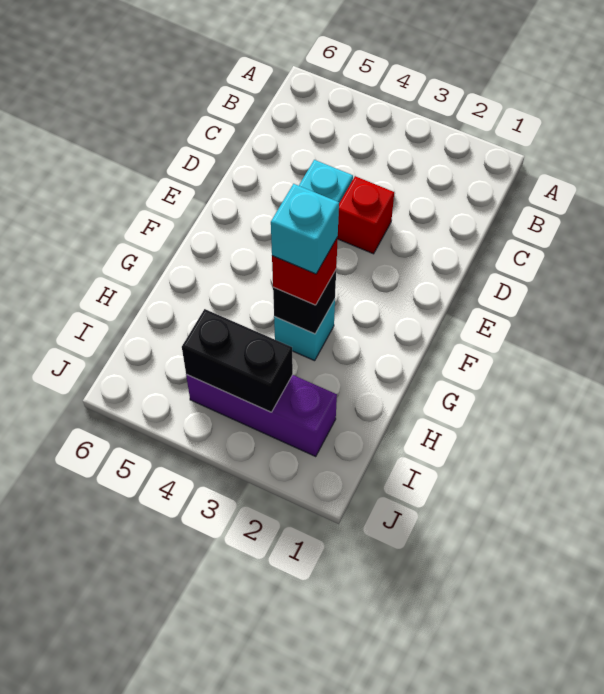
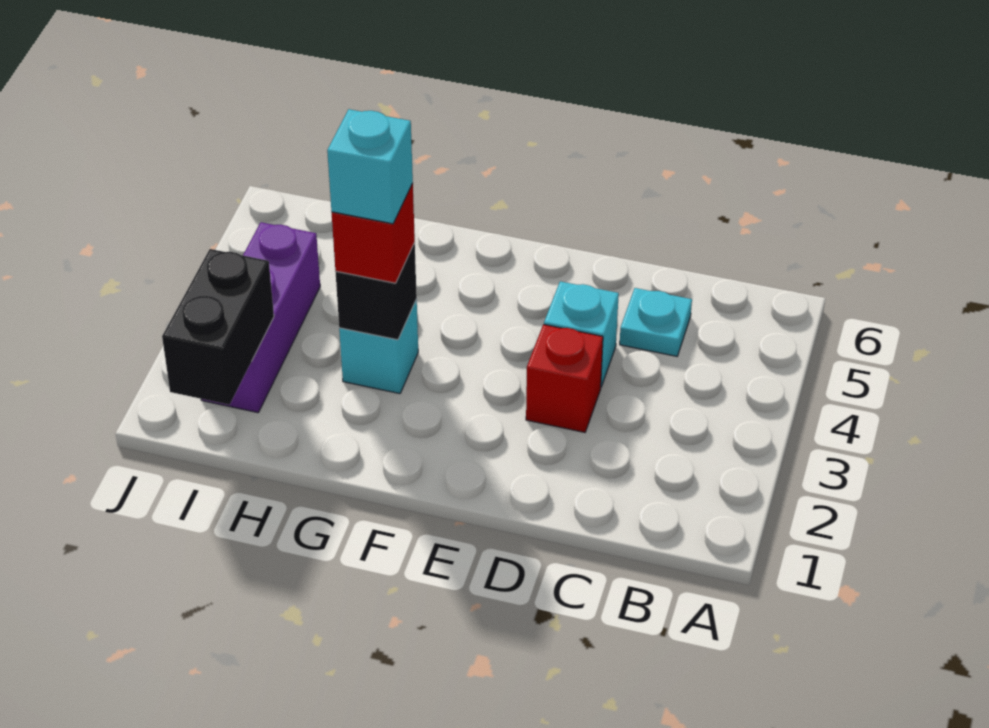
none -> cyan 1x1 plate [620,288,692,356]
black 1x2 brick [182,309,293,412] -> black 1x2 brick moved to [162,249,274,405]

